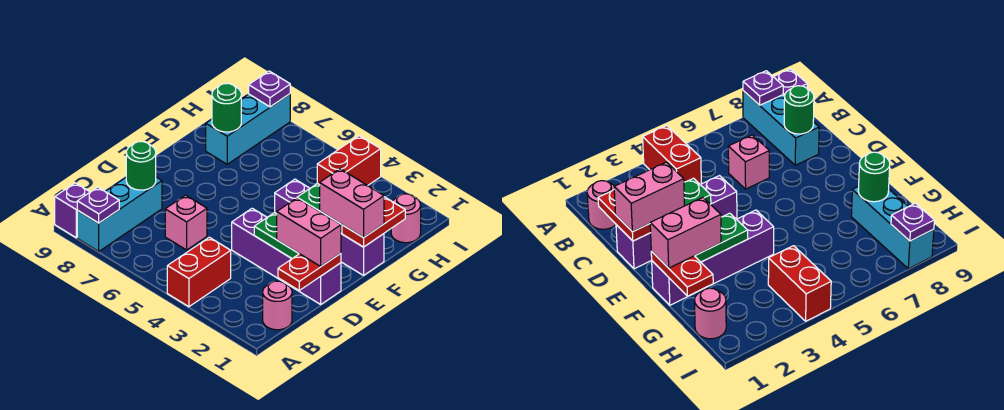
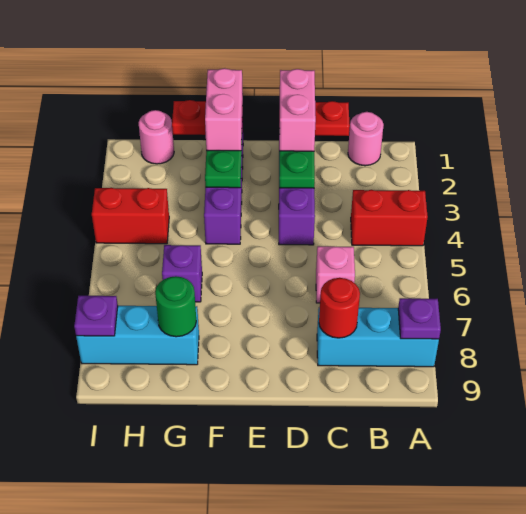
purple 1x1 brick [55,183,90,238] -> purple 1x1 brick moved to [162,245,202,302]
green 1x1 round brick [126,142,156,190] -> red 1x1 round brick [319,278,360,338]

